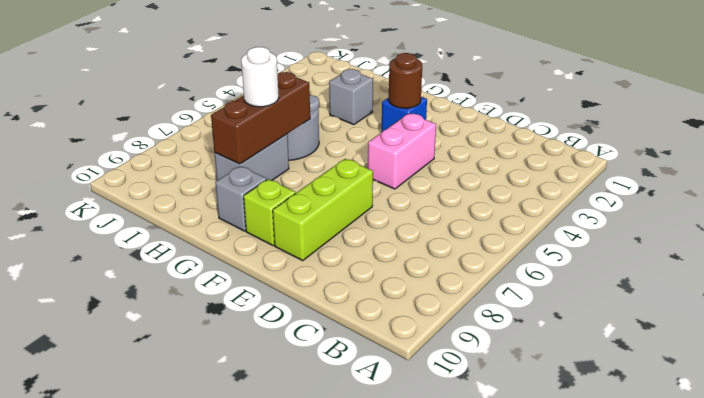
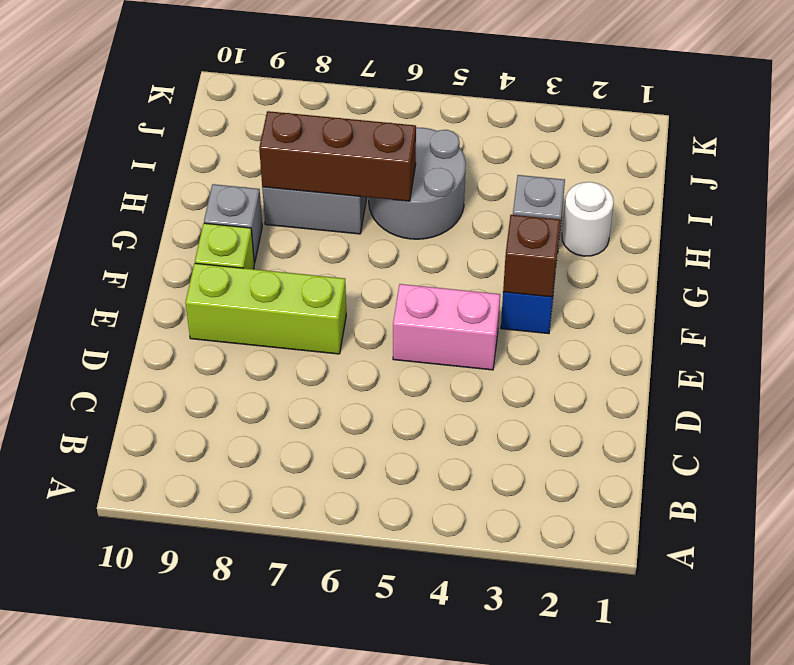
brown 1x1 round brick [389,53,422,108] -> brown 1x1 brick [503,215,560,297]
white 1x1 round brick [241,47,279,107] -> white 1x1 round brick moved to [562,182,614,256]

